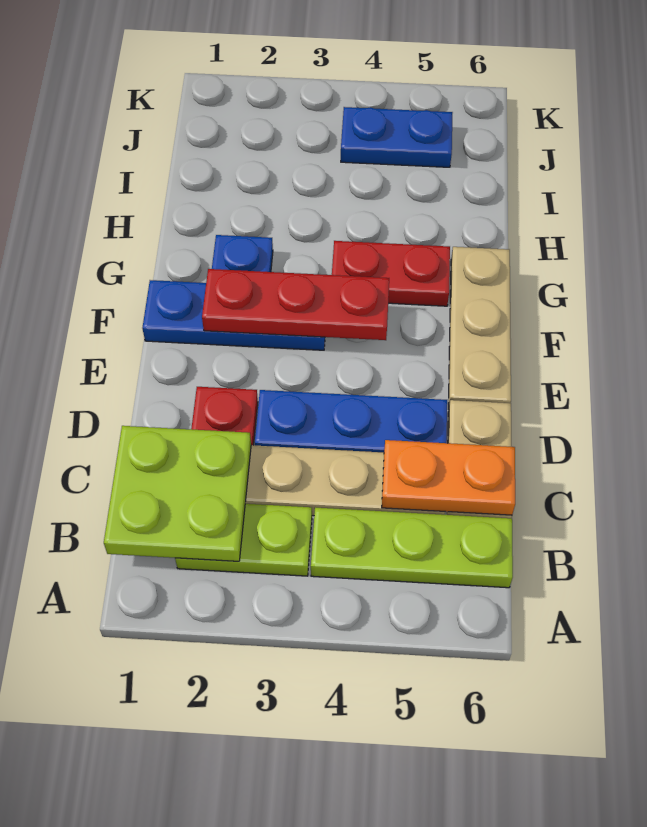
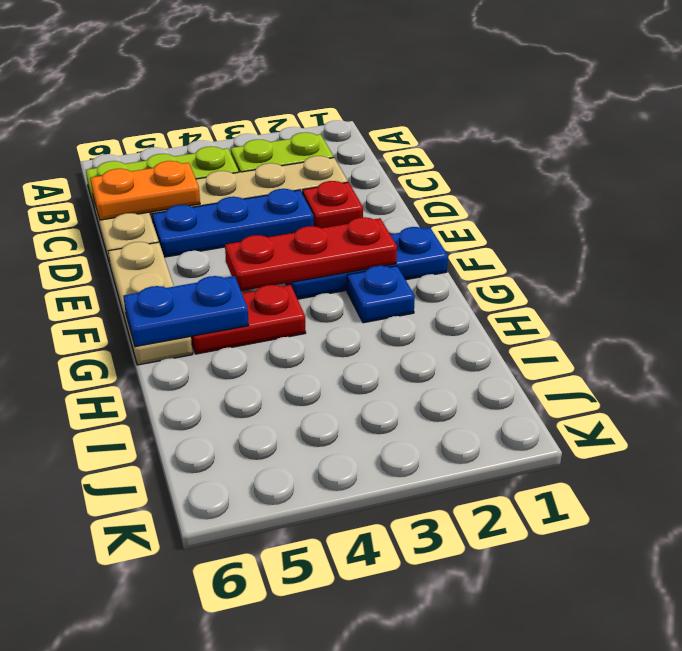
lime 2x2 plate [104,426,251,561] -> none
blue 1x2 plate [341,107,453,167] -> blue 1x2 plate moved to [123,276,249,347]

